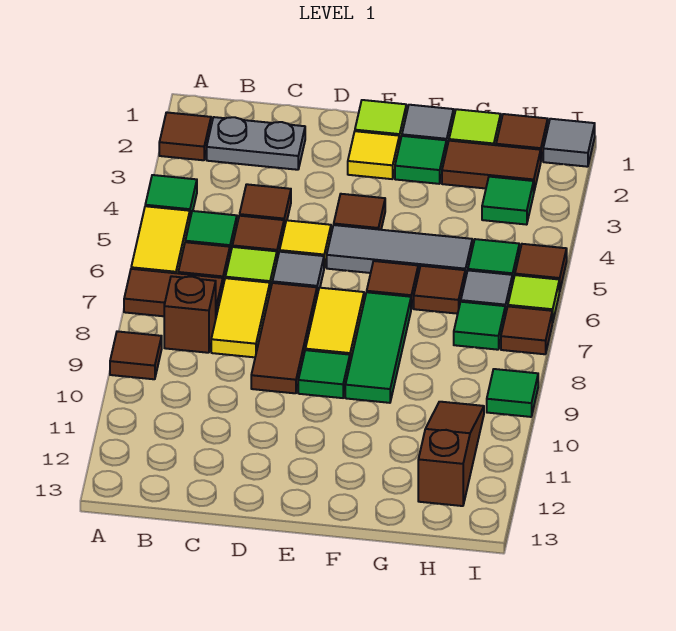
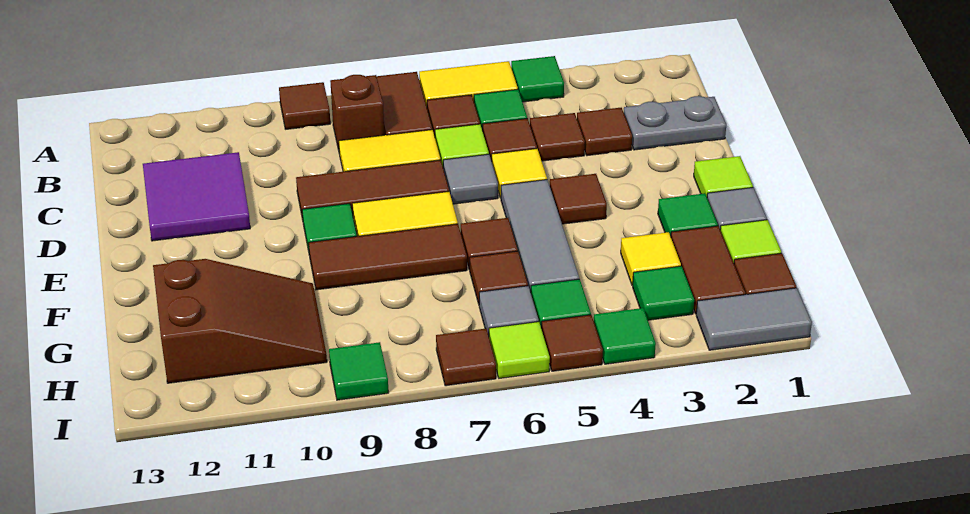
brown 1x1 tile [159,112,211,160] -> brown 1x1 tile moved to [577,108,632,156]
grey 1x2 plate [207,117,305,170] -> grey 1x2 plate turned to [624,96,726,150]
none -> purple 2x2 tile [143,152,250,241]
yellow 1x1 tile [348,131,399,179] -> yellow 1x1 tile moved to [621,232,681,285]
green 1x3 tile [345,292,411,403] -> brown 1x3 tile [309,224,467,290]
green 1x1 tile [454,302,505,350] -> green 1x1 tile moved to [594,308,656,364]
brown 1x3 slope [418,402,484,506] -> brown 2x3 slope [153,259,327,383]
grey 1x1 tile [543,119,595,167] -> grey 1x2 tile [696,288,812,350]

